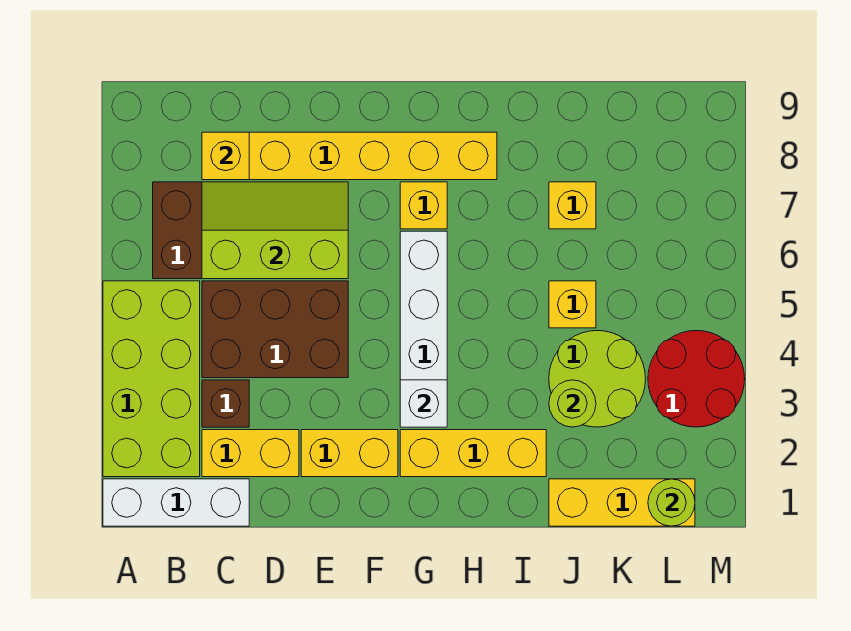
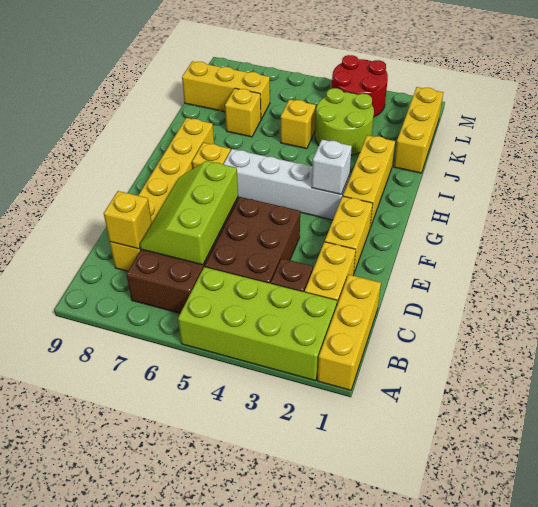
white 1x3 brick [103,479,249,526] -> yellow 1x3 brick [318,275,381,390]
lime 1x1 round brick [549,380,596,427] -> none
none -> yellow 1x3 brick [182,61,270,119]
lime 1x1 round brick [648,479,695,526] -> none

